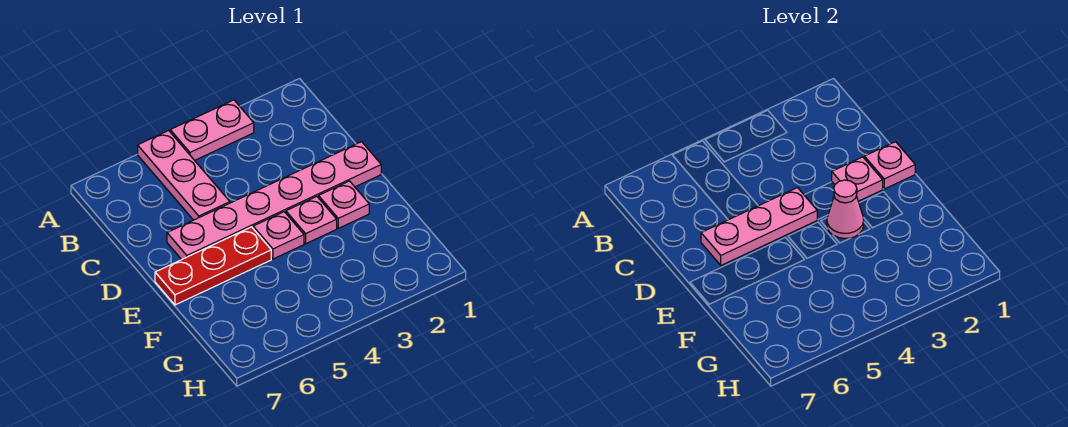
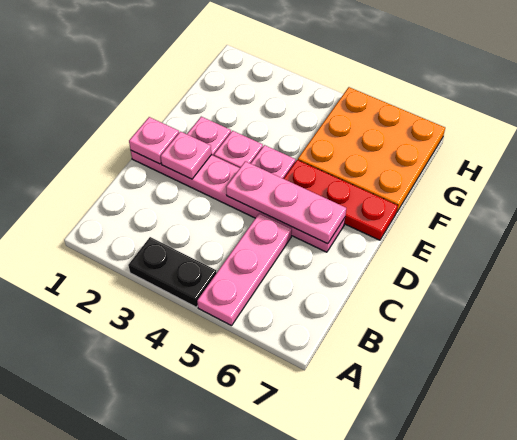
pink 1x2 plate [170,100,254,160] -> black 1x2 plate [128,237,217,307]
pink 1x1 cone [827,180,864,238] -> none
none -> orange 3x3 plate [298,87,445,213]

